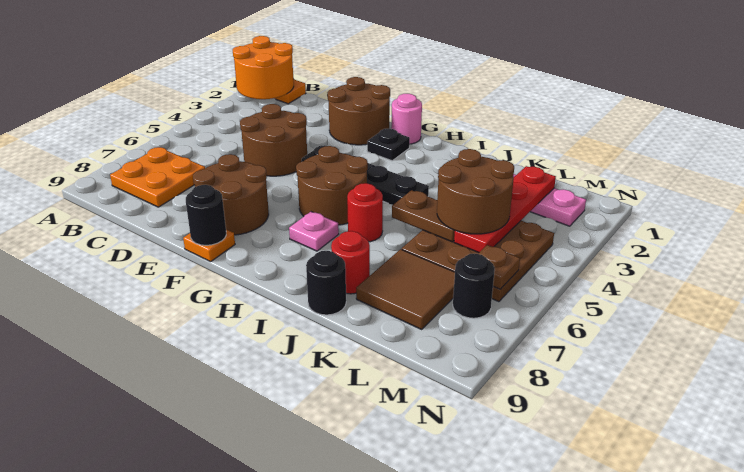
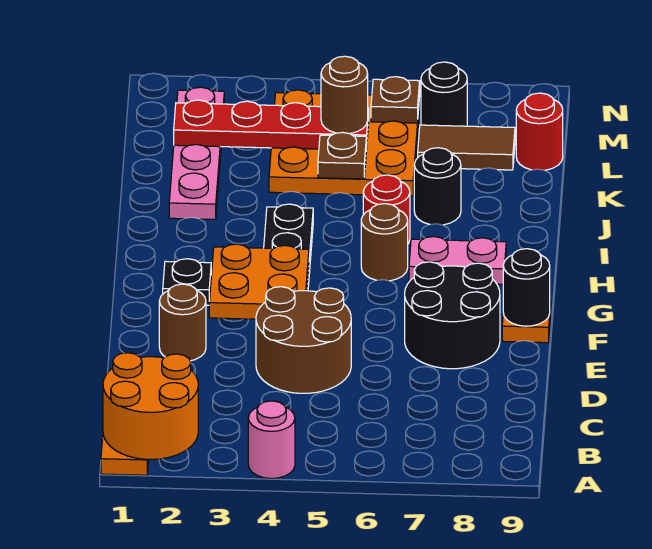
orange 2x2 plate [110,147,205,207] -> orange 2x2 plate moved to [209,244,309,319]
brown 2x2 round brick [328,77,390,145] -> brown 1x1 round brick [159,284,206,361]
brown 2x2 round brick [193,154,269,235] -> black 2x2 round brick [405,262,500,369]
pink 1x1 round brick [391,94,422,144] -> pink 1x1 round brick moved to [248,401,295,479]
brown 2x2 round brick [296,146,368,225] -> brown 1x1 round brick [361,204,408,281]
pink 1x1 plate [289,212,339,251] -> pink 1x2 plate [409,237,506,284]
brown 1x2 plate [392,190,455,242] -> brown 1x1 plate [318,132,366,179]
red 1x1 round brick [331,231,370,294] -> red 1x1 round brick moved to [516,93,563,170]
black 1x1 round brick [306,251,346,315] -> black 1x1 round brick moved to [414,148,461,225]
brown 3x3 plate [402,221,554,302] -> orange 3x3 plate [269,90,420,196]
brown 2x2 round brick [437,149,514,234] -> brown 1x1 round brick [321,56,368,134]
brown 2x2 tile [356,249,455,329] -> brown 1x2 tile [418,125,515,170]

